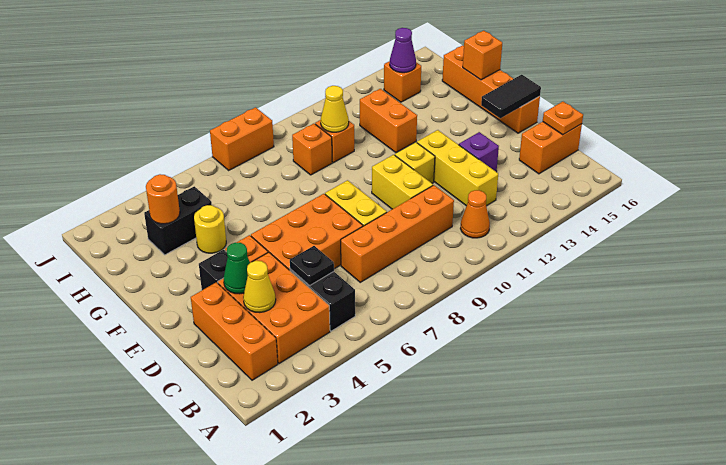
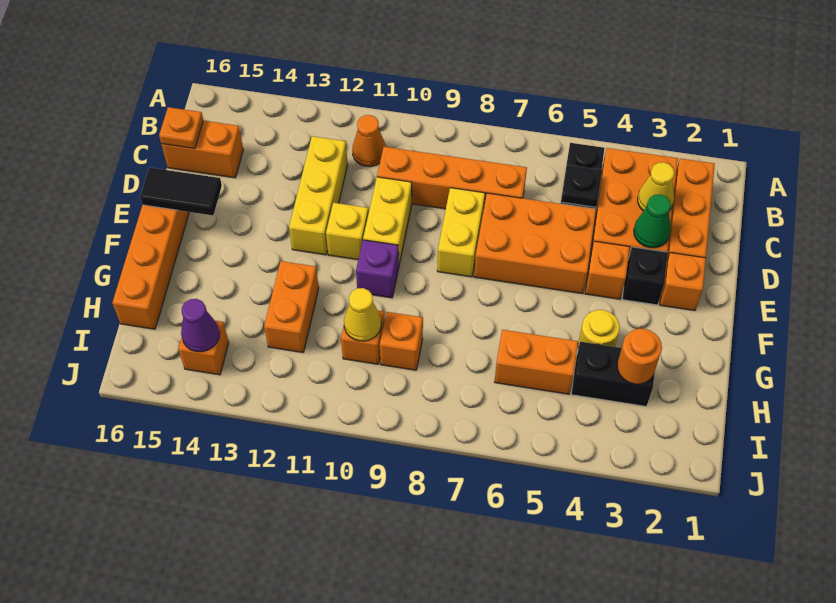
purple 1x1 brick [459,132,499,172] -> purple 1x1 brick moved to [356,240,399,298]
orange 1x1 brick [463,31,502,80] -> orange 1x1 brick moved to [660,253,706,311]
orange 1x2 brick [210,107,274,170] -> orange 1x2 brick moved to [495,330,578,394]

